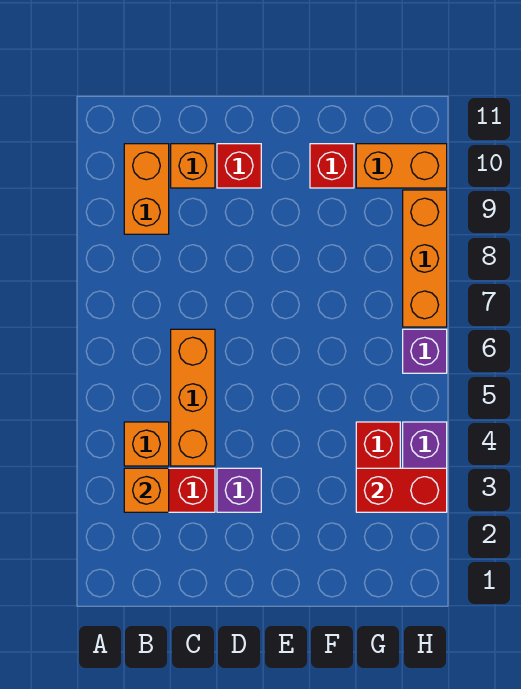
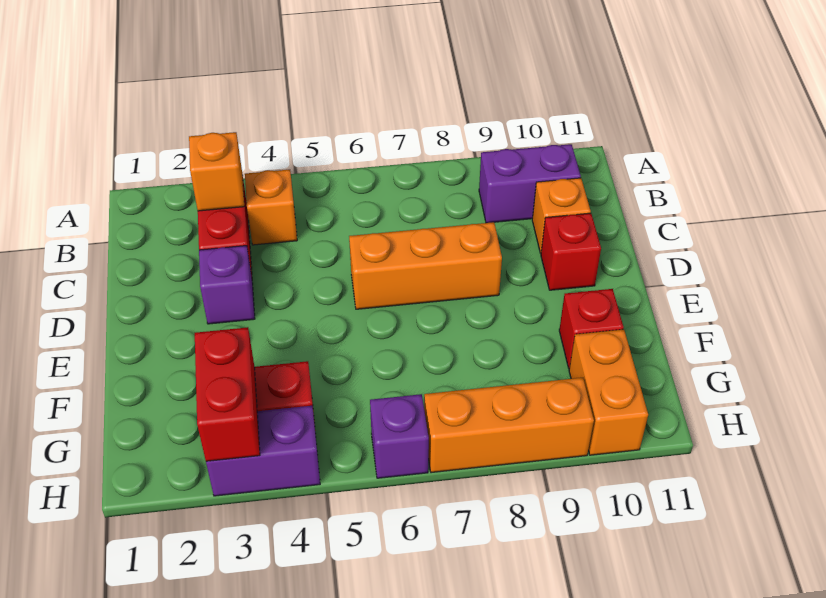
orange 1x2 brick [124,144,169,234] -> purple 1x2 brick [479,144,581,223]
orange 1x3 brick [171,329,215,466] -> orange 1x3 brick moved to [349,222,502,309]

